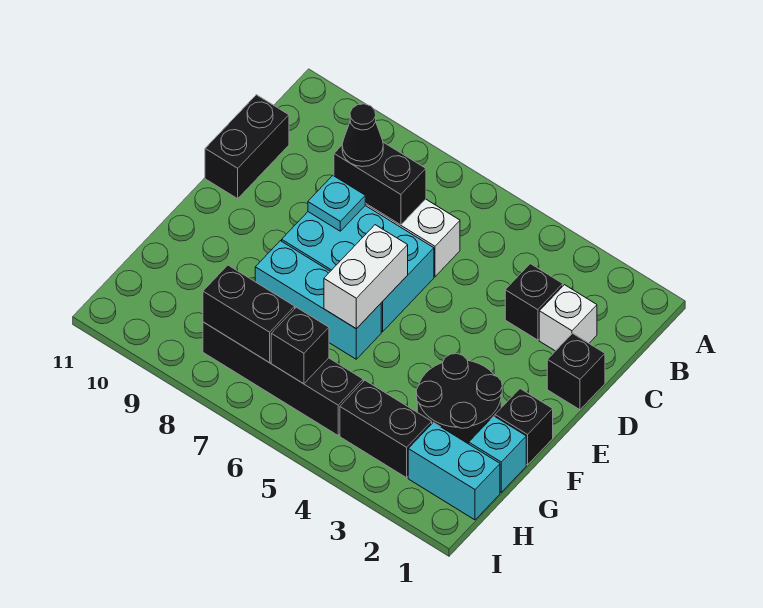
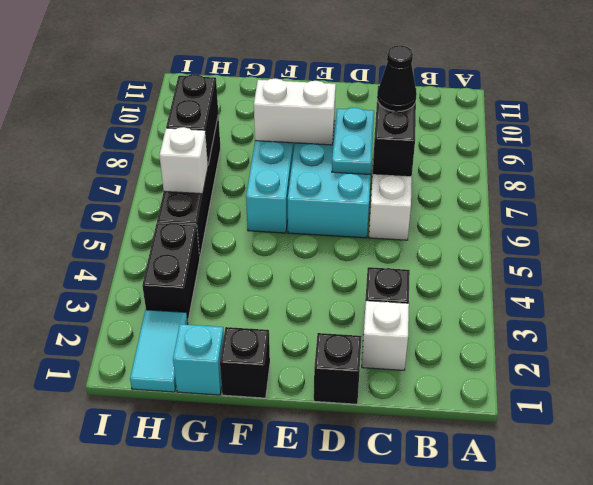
black 1x2 brick [205,95,289,199] -> none
cyan 1x1 plate [308,176,366,231] -> cyan 1x2 plate [332,108,374,175]
white 1x2 brick [324,225,408,329] -> white 1x2 brick moved to [254,78,336,145]
black 2x2 round brick [416,354,502,444] -> none
cyan 1x2 brick [408,422,500,520] -> cyan 1x2 tile [130,310,188,392]
black 1x1 brick [271,307,329,384] -> white 1x1 brick [159,127,208,194]

